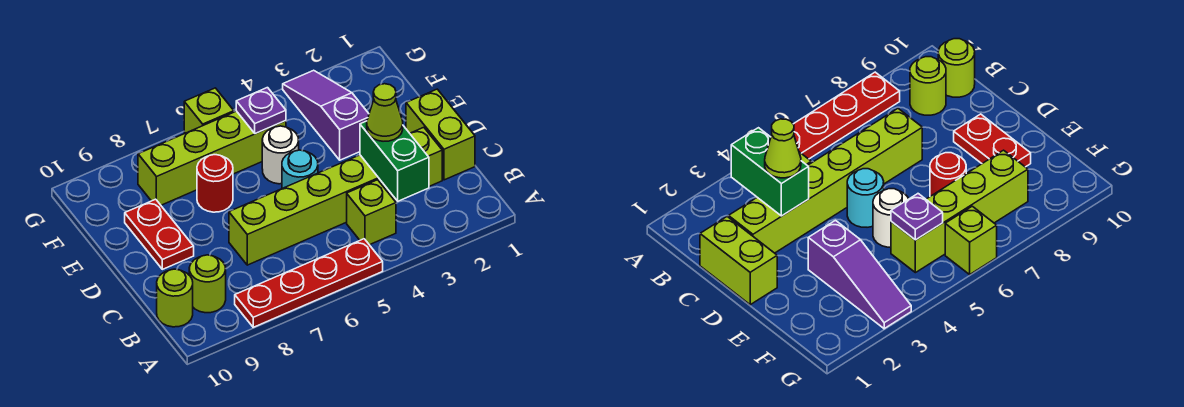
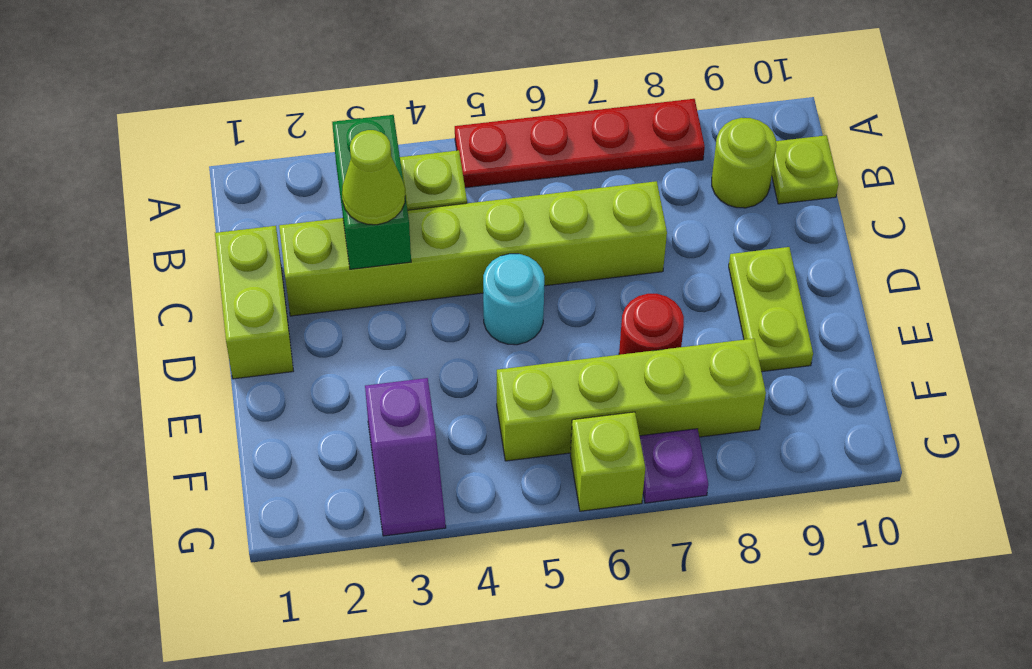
lime 1x1 round brick [157,269,193,327] -> lime 1x1 plate [772,135,838,204]
red 1x2 plate [125,199,194,269] -> lime 1x2 plate [729,247,813,372]
purple 1x3 slope [283,70,369,160] -> purple 1x2 slope [365,378,446,536]
white 1x1 round brick [262,126,299,184] -> none
purple 1x1 plate [236,88,286,134] -> purple 1x1 plate moved to [640,429,708,503]

